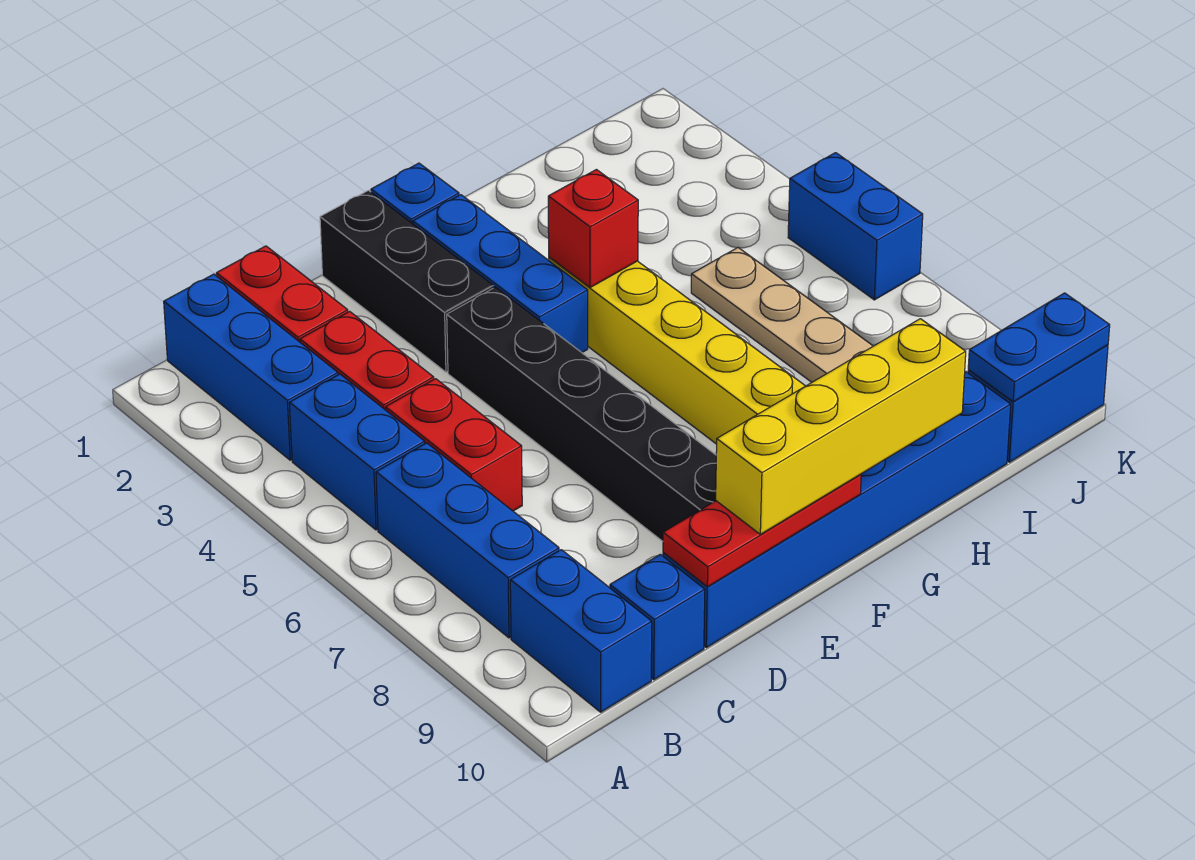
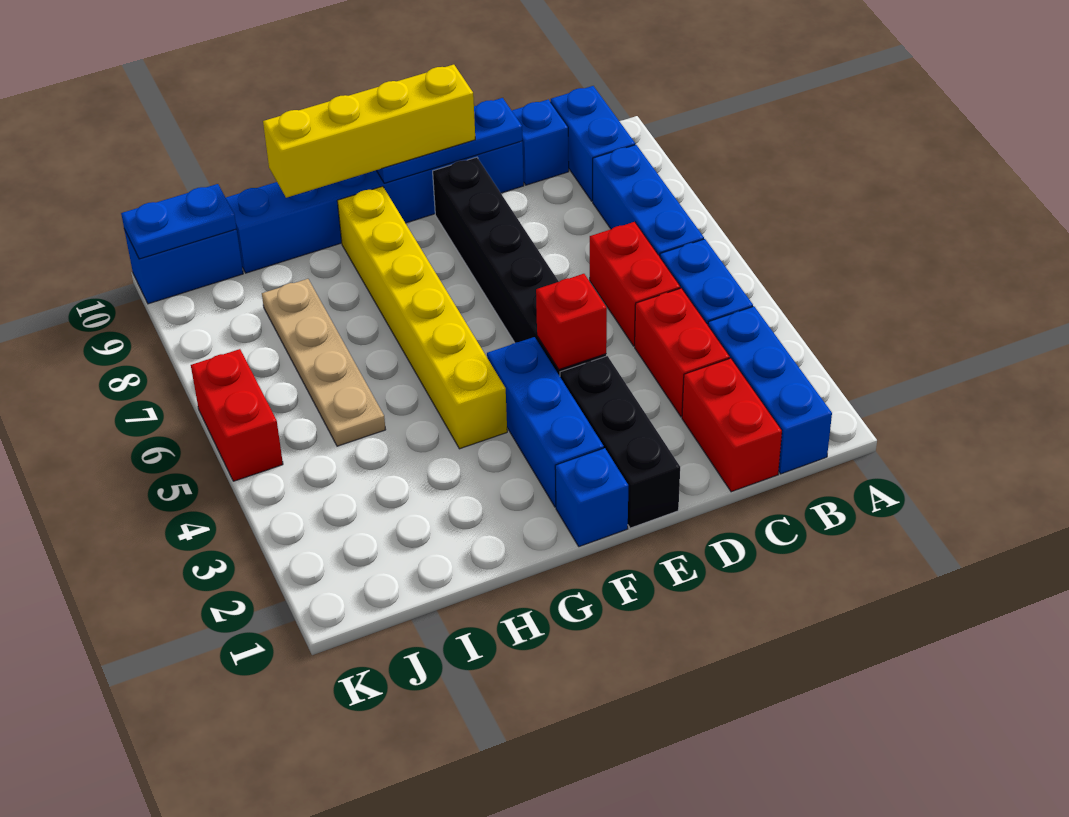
red 1x3 plate [663,474,861,587] -> blue 1x3 plate [376,98,522,183]
red 1x1 brick [548,170,638,288] -> red 1x1 brick moved to [536,274,607,369]
blue 1x2 brick [788,153,923,300] -> red 1x2 brick [191,349,283,481]

